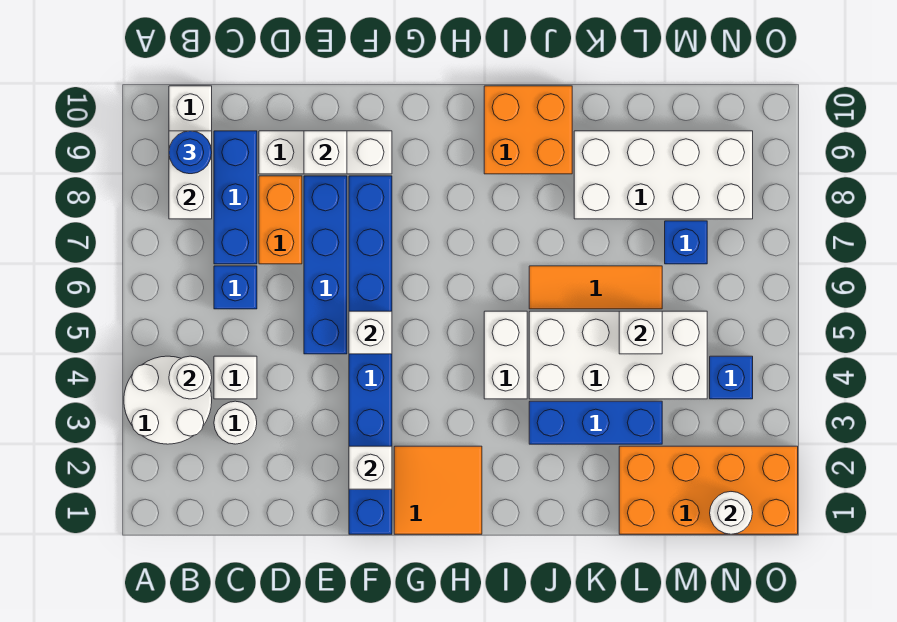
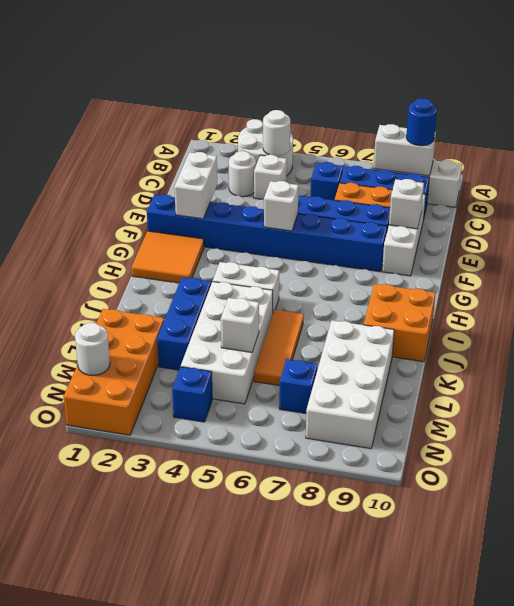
white 1x1 brick [349,446,392,489] -> white 1x2 brick [174,152,217,219]

